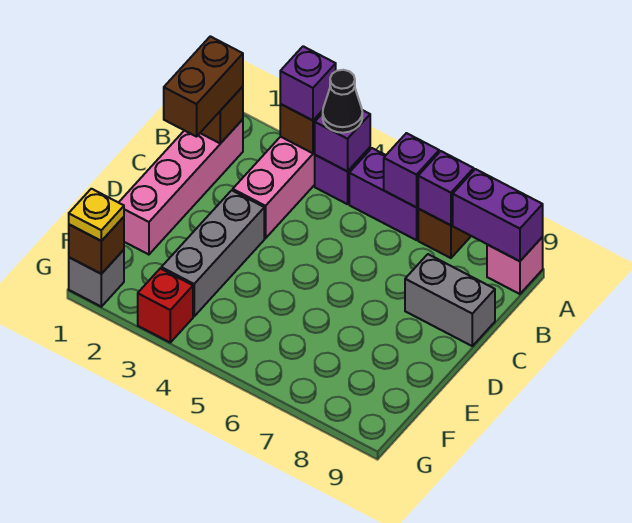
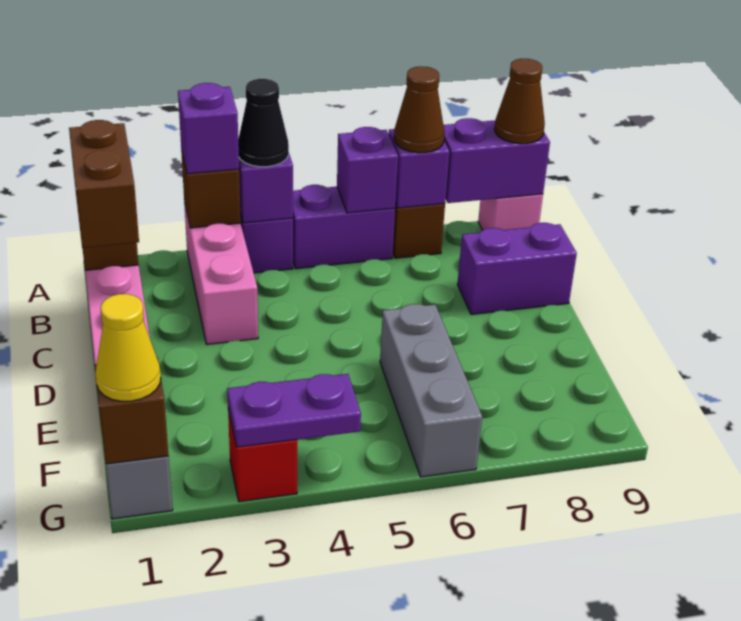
none -> brown 1x1 cone [394,66,445,153]
none -> brown 1x1 cone [494,59,545,144]
grey 1x2 brick [405,254,495,346] -> purple 1x2 brick [457,223,577,314]
grey 1x3 brick [161,190,264,316] -> grey 1x3 brick moved to [380,304,482,477]
yellow 1x1 plate [69,189,124,241] -> yellow 1x1 cone [95,294,161,401]
none -> purple 1x2 plate [227,374,361,447]

